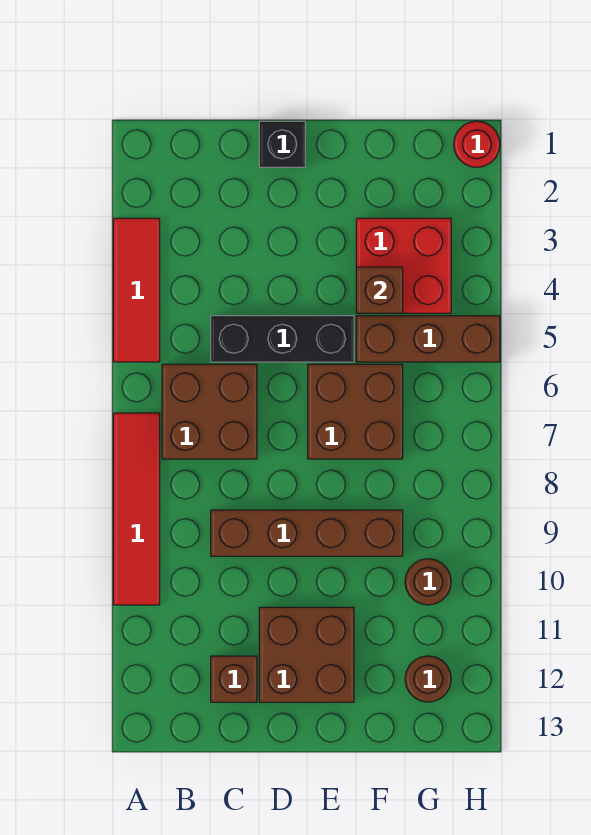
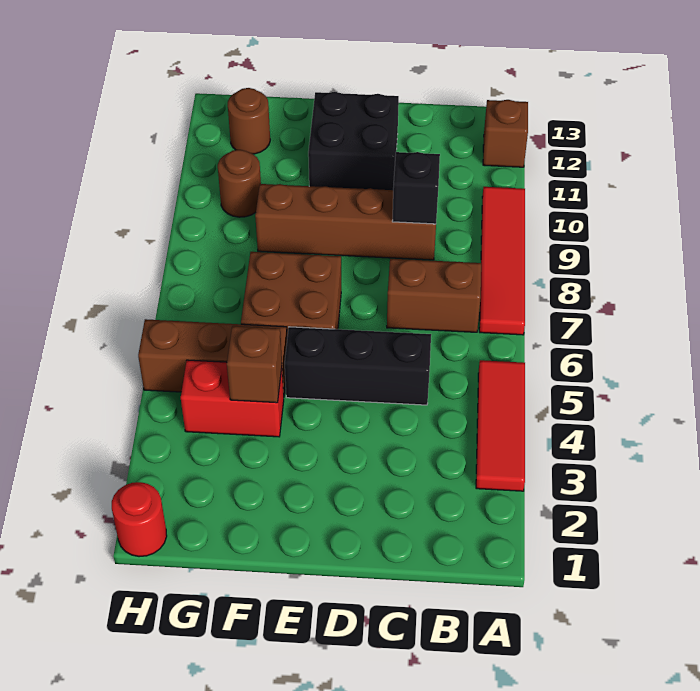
brown 2x2 brick [162,364,257,459] -> brown 1x2 brick [387,259,481,332]
brown 1x1 brick [211,656,257,702] -> brown 1x1 brick moved to [483,100,528,167]
black 1x1 brick [259,121,305,167] -> black 1x1 brick moved to [392,152,440,224]
brown 2x2 brick [259,607,354,702] -> black 2x2 brick [308,92,399,190]
red 2x2 brick [356,218,451,313] -> red 1x2 brick [181,360,284,437]

